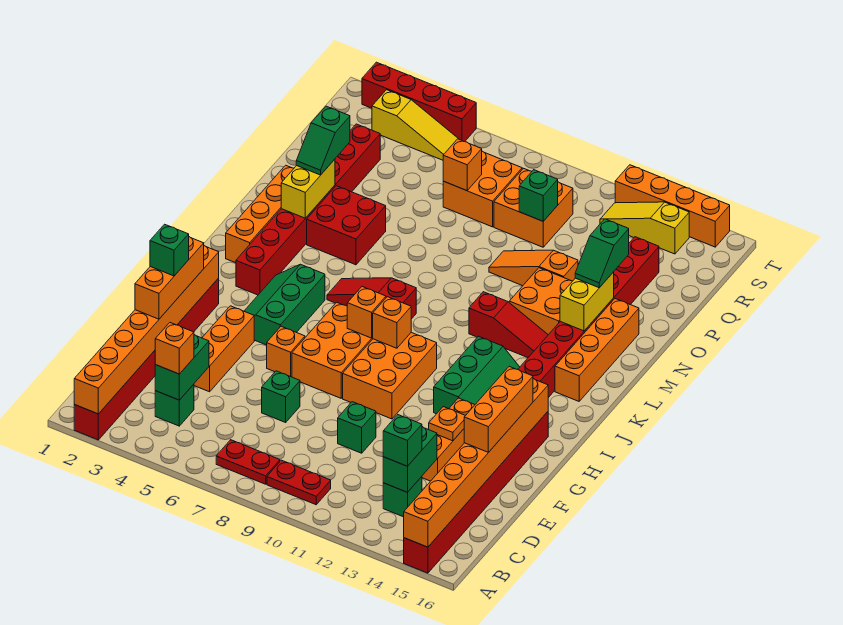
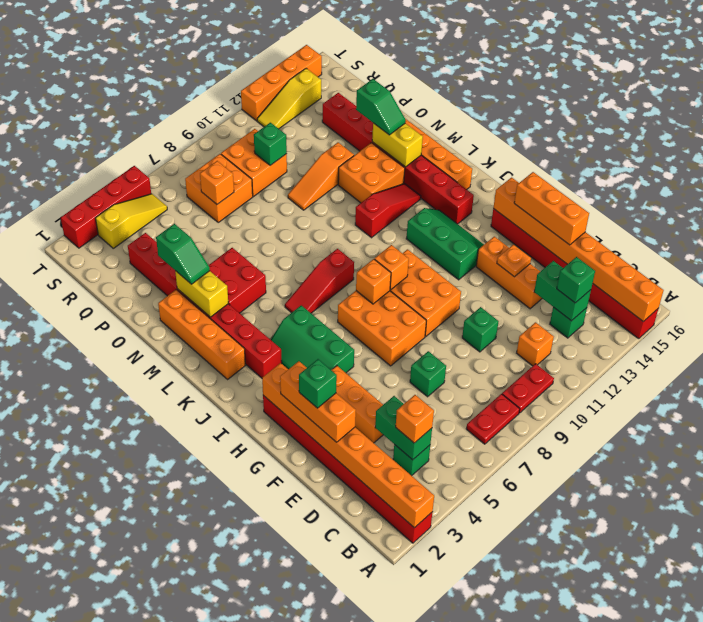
orange 1x1 brick [267,326,305,377] -> orange 1x1 brick moved to [517,322,554,366]

